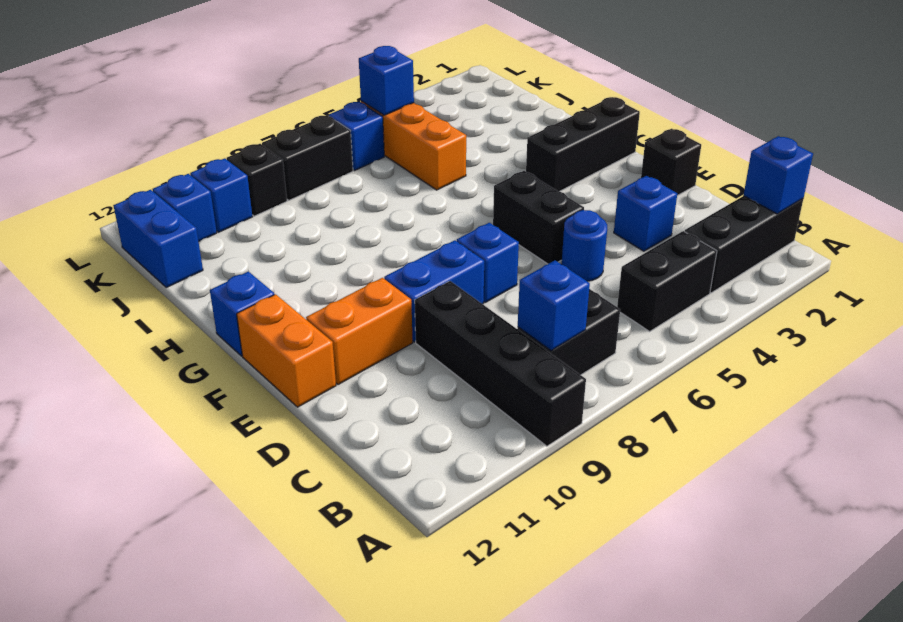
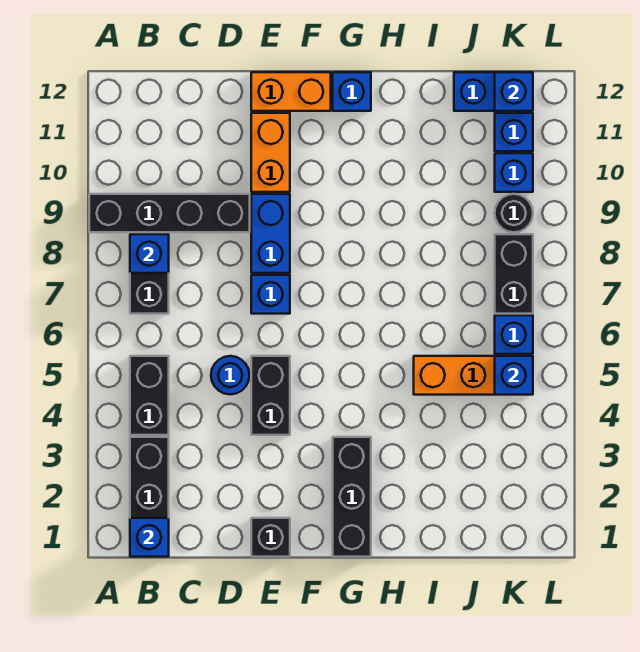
blue 1x1 brick [614,176,677,251] -> blue 1x1 brick moved to [495,72,533,111]
black 1x2 brick [493,171,584,264] -> black 1x2 brick turned to [251,356,290,435]
black 1x1 brick [227,144,287,216] -> black 1x1 round brick [495,194,533,232]

